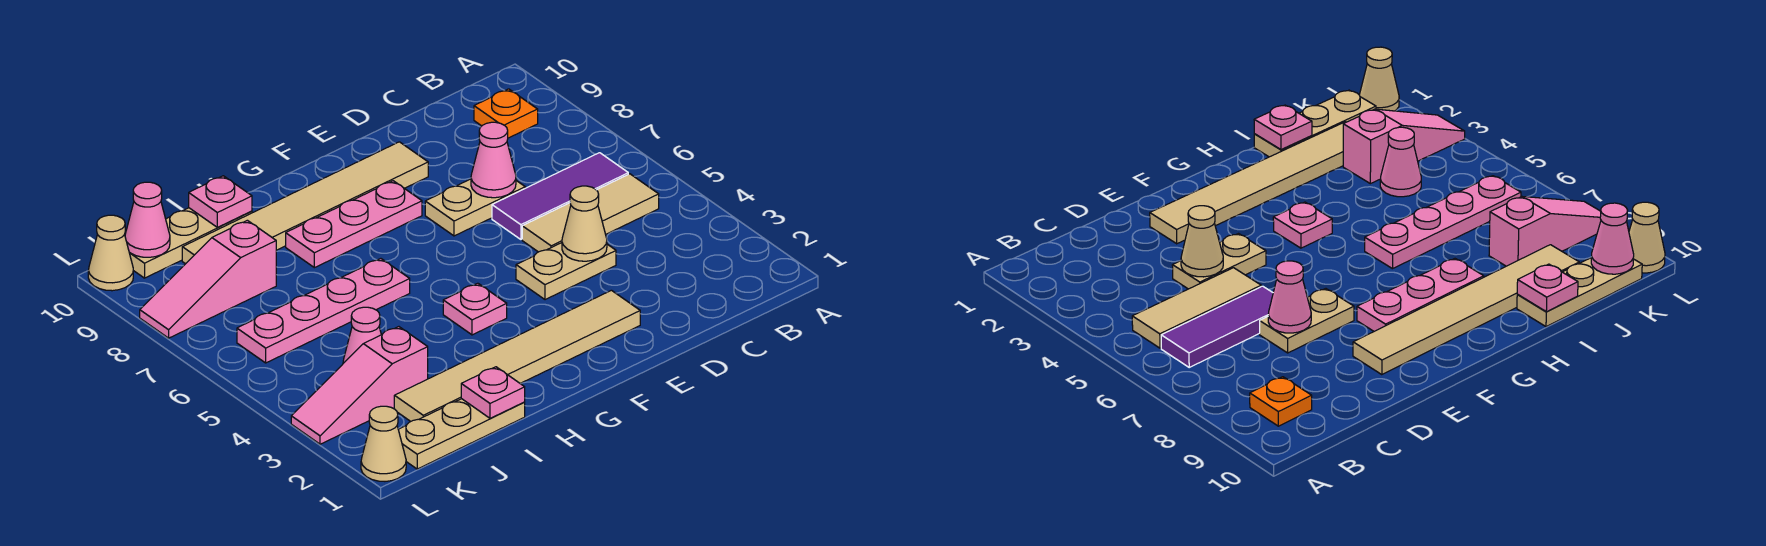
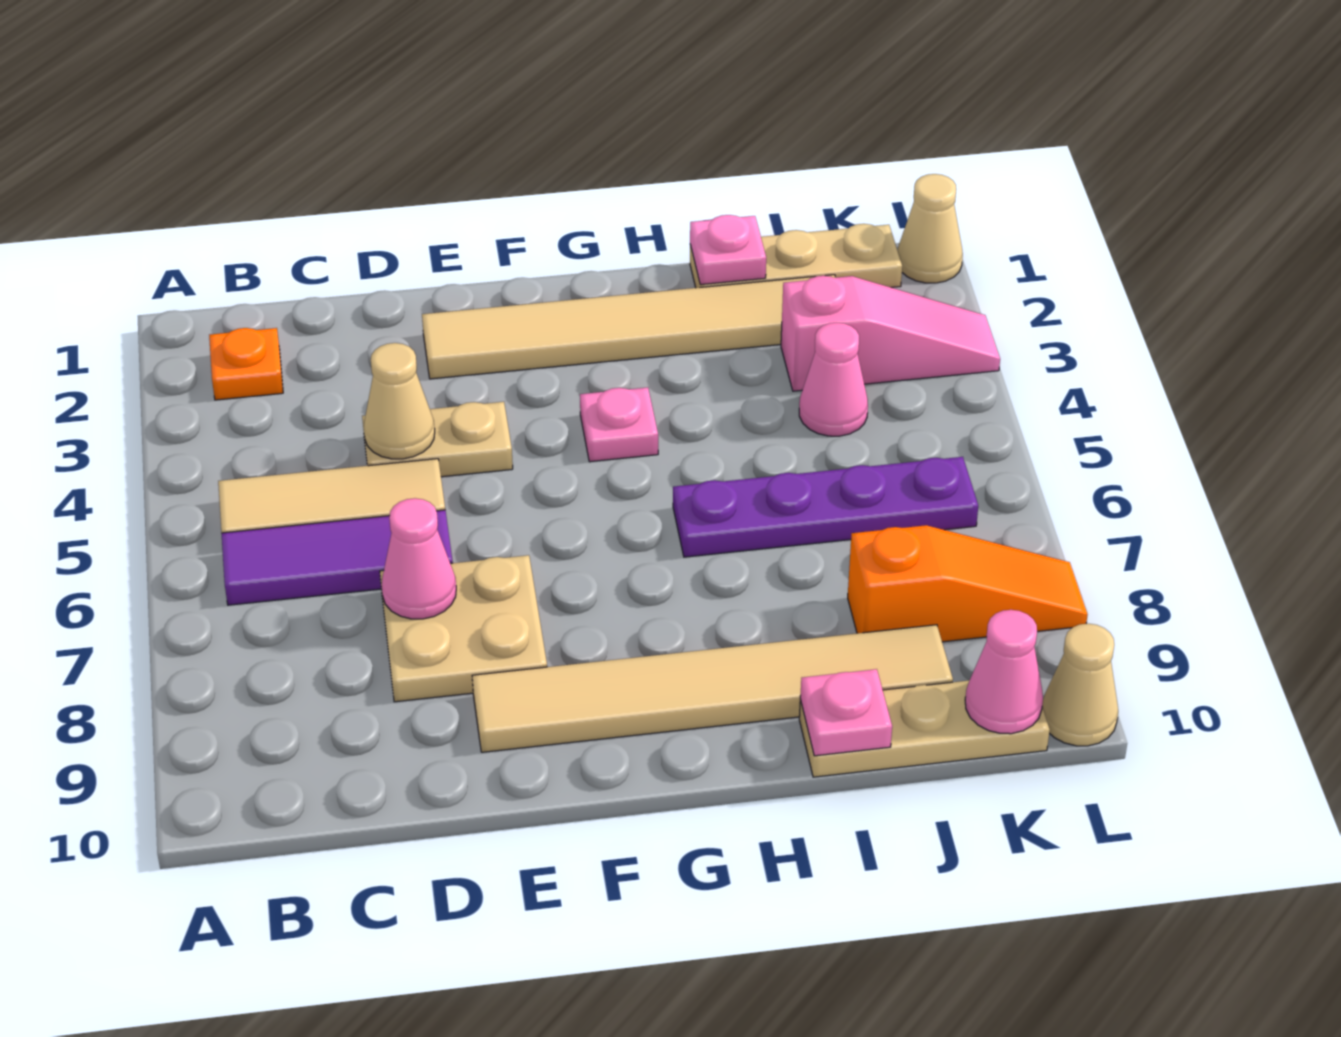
orange 1x1 plate [474,89,538,138] -> orange 1x1 plate moved to [209,328,283,400]
tan 1x2 plate [425,179,525,236] -> tan 2x2 plate [380,555,547,702]
pink 1x3 plate [286,181,422,268] -> none
pink 1x4 plate [237,259,410,363] -> purple 1x4 plate [673,457,978,557]
pink 1x3 slope [140,220,276,338] -> orange 1x3 slope [848,525,1088,642]

